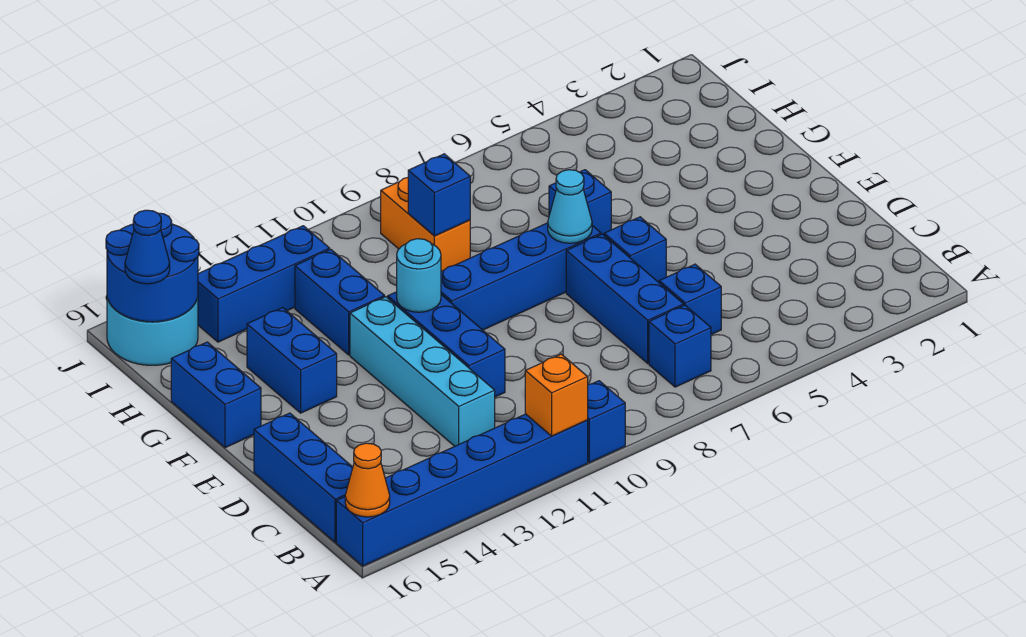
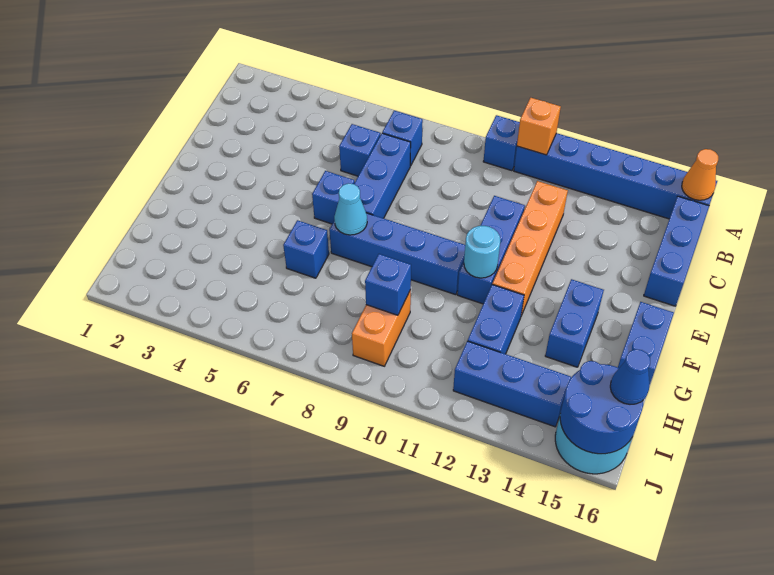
cyan 1x4 brick [350,297,495,446] -> orange 1x4 brick [492,181,568,316]

